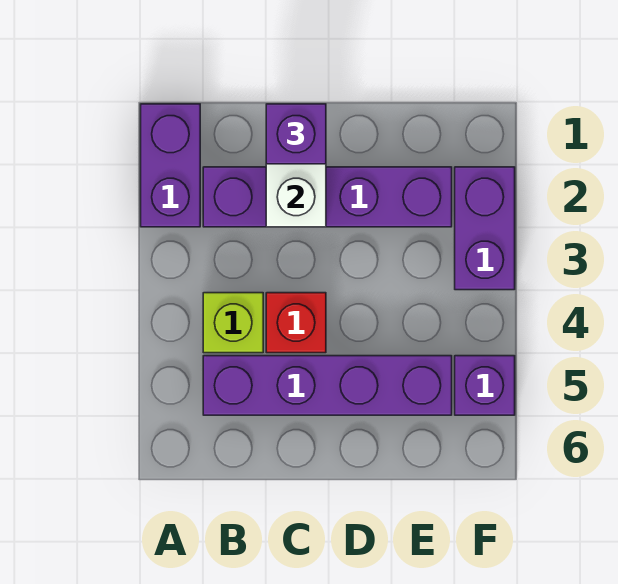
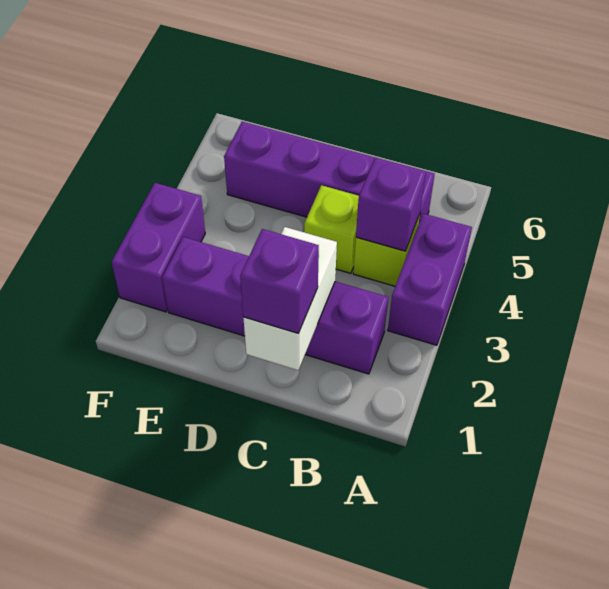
purple 1x2 brick [141,104,200,227] -> purple 1x2 brick moved to [388,214,472,345]
red 1x1 brick [266,293,326,353] -> lime 1x1 brick [304,185,359,273]
purple 1x1 brick [455,356,515,415] -> purple 1x1 brick moved to [356,158,426,251]

